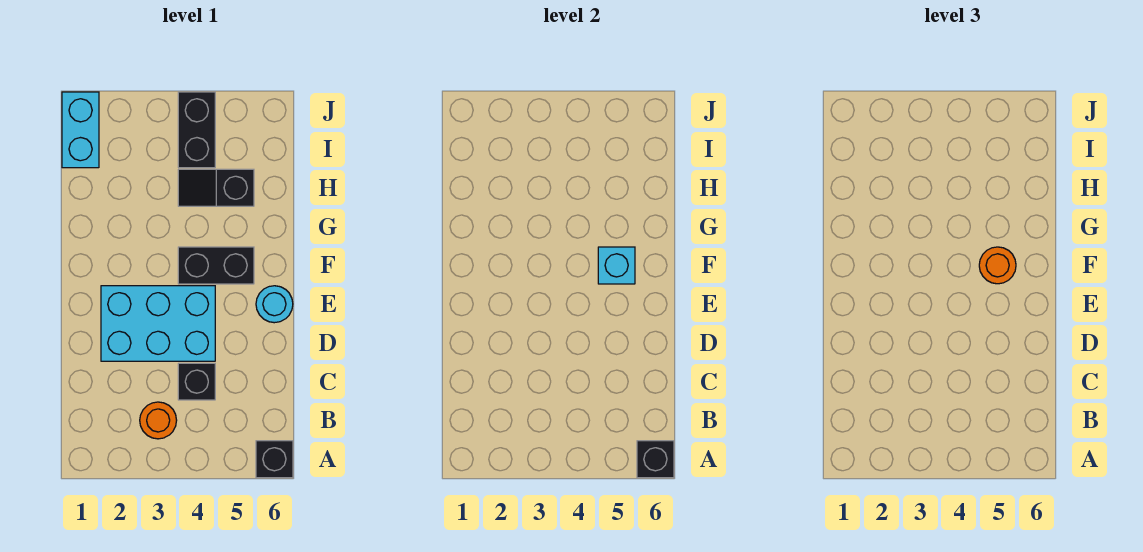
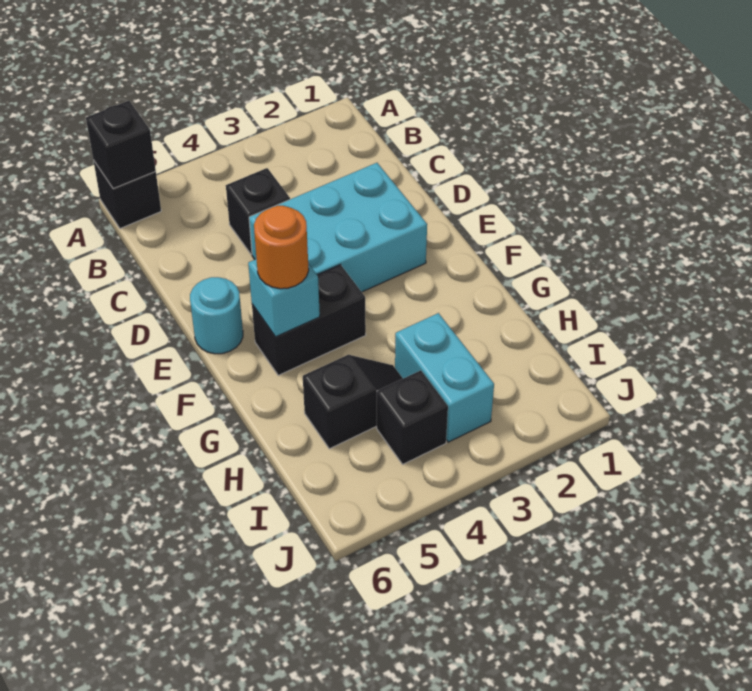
orange 1x1 round brick [140,402,177,439] -> none
cyan 1x2 brick [62,92,99,168] -> cyan 1x2 brick moved to [395,313,494,442]
black 1x2 brick [178,92,215,168] -> black 1x1 brick [377,370,448,464]

